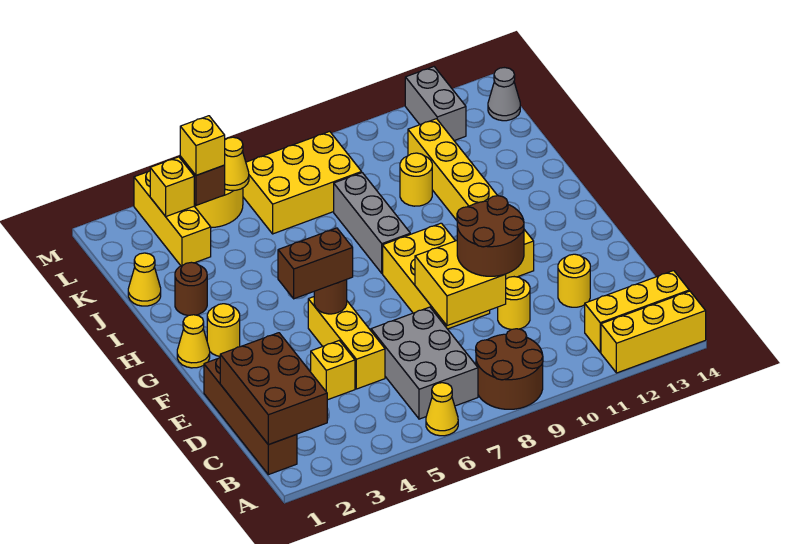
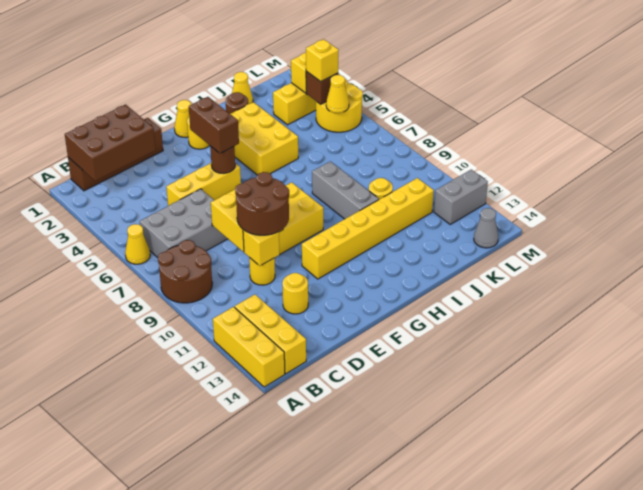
yellow 1x1 brick [311,341,355,400] -> yellow 1x1 brick moved to [243,230,279,266]
grey 1x3 brick [334,173,410,273] -> grey 1x3 brick turned to [312,161,379,219]
yellow 2x3 brick [243,131,362,234] -> yellow 2x3 brick moved to [231,102,298,175]

